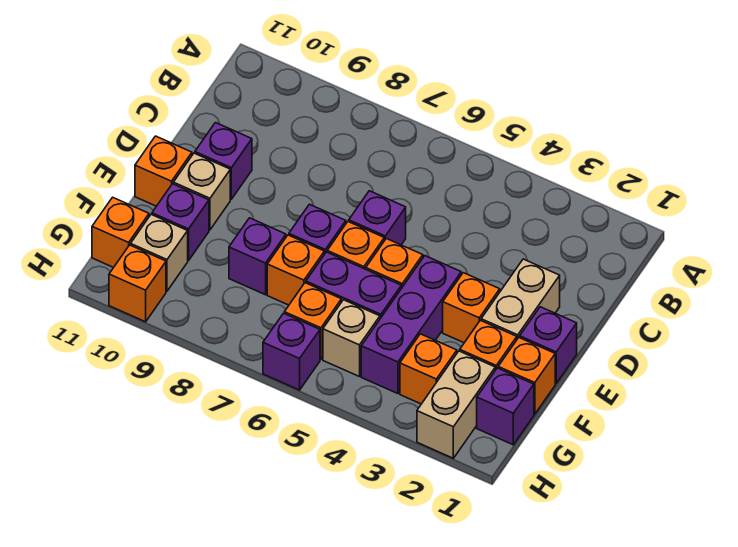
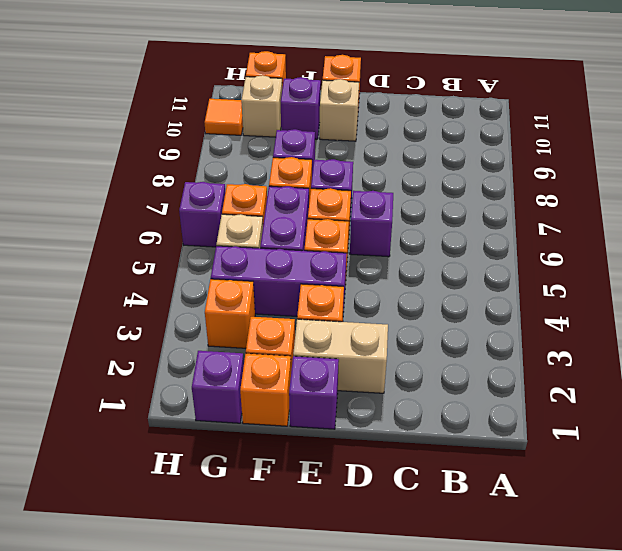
purple 1x1 brick [195,123,252,199] -> none
tan 1x2 brick [417,351,495,458] -> none
orange 1x1 brick [109,245,166,322] -> orange 1x1 tile [204,99,243,135]

